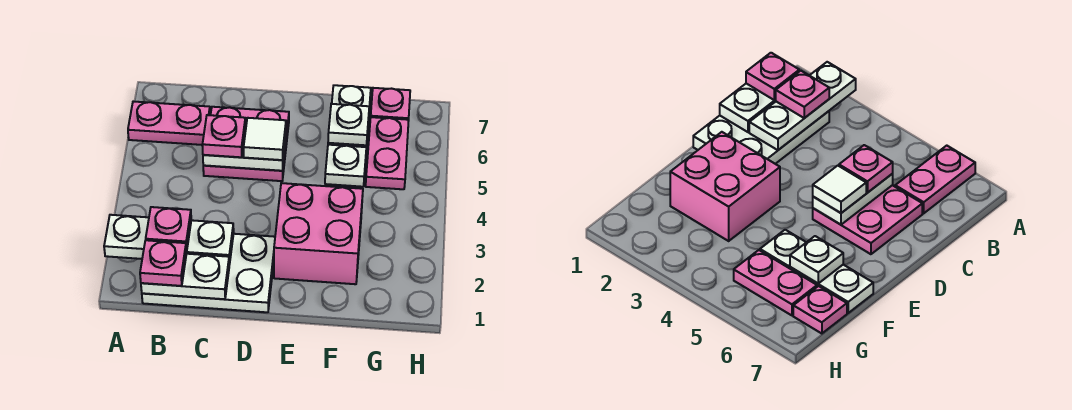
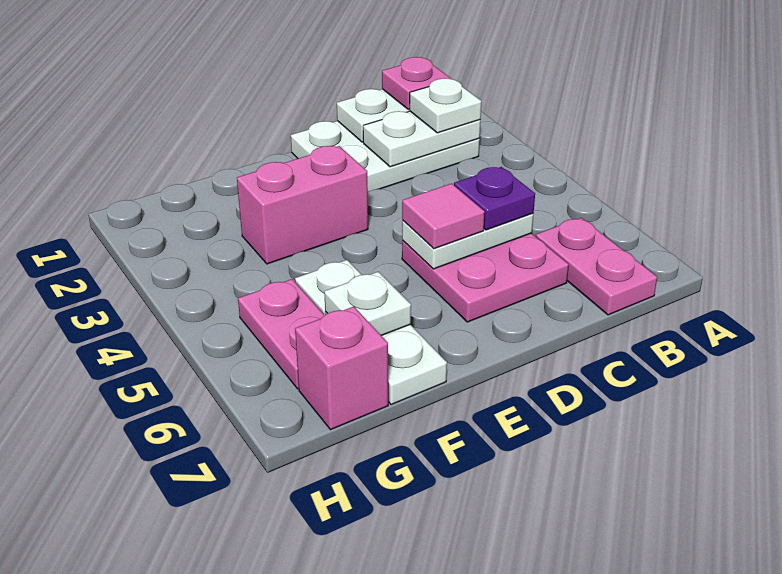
white 1x3 plate [104,215,234,265] -> white 1x2 plate [363,111,481,167]
pink 1x2 plate [128,101,210,145] -> pink 1x2 plate turned to [536,218,657,315]
pink 1x1 plate [146,207,191,251] -> white 1x1 plate [410,78,481,133]
pink 1x1 plate [202,115,245,157] -> purple 1x1 plate [454,167,535,230]
white 1x1 tile [244,118,286,160] -> pink 1x1 tile [402,184,485,249]
pink 2x2 brick [274,183,363,284] -> pink 1x2 brick [237,146,368,264]
pink 1x1 plate [371,88,410,120] -> pink 1x1 brick [295,306,388,430]

